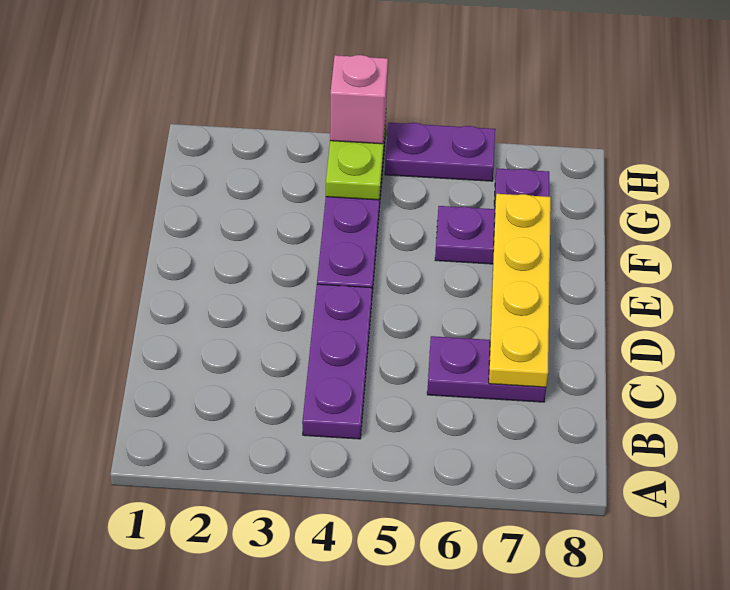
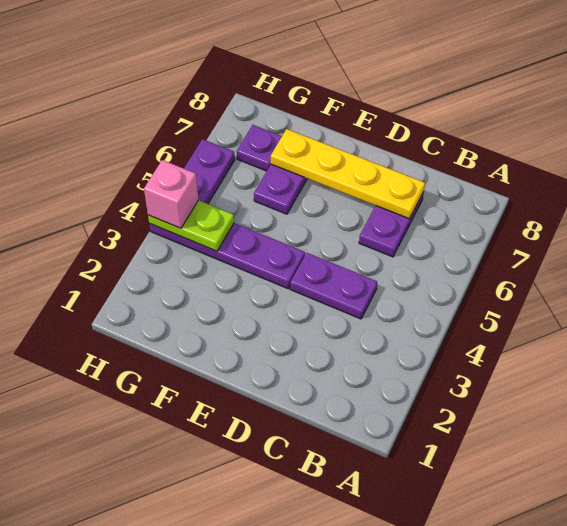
purple 1x3 plate [302,284,372,439] -> purple 1x2 plate [290,253,377,319]

